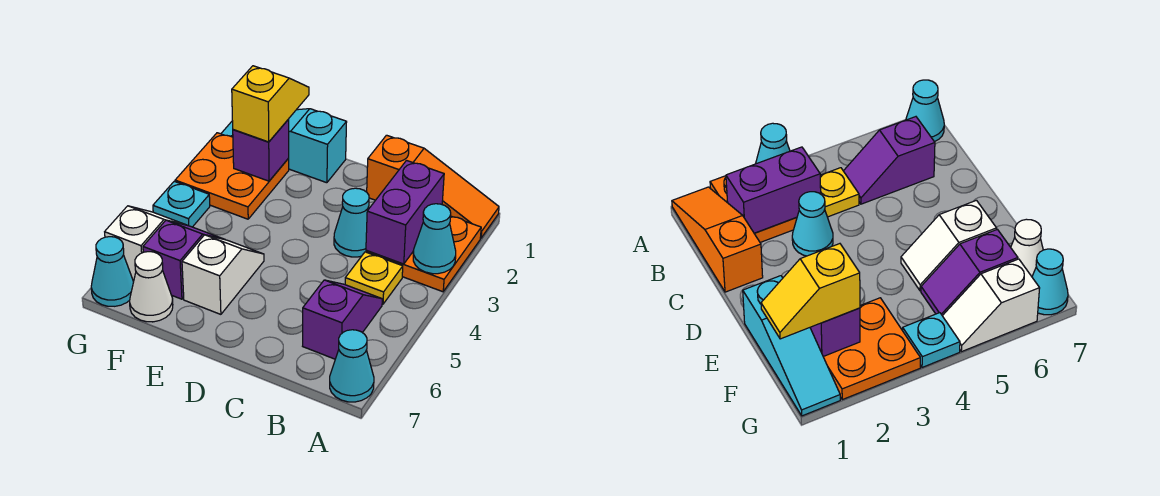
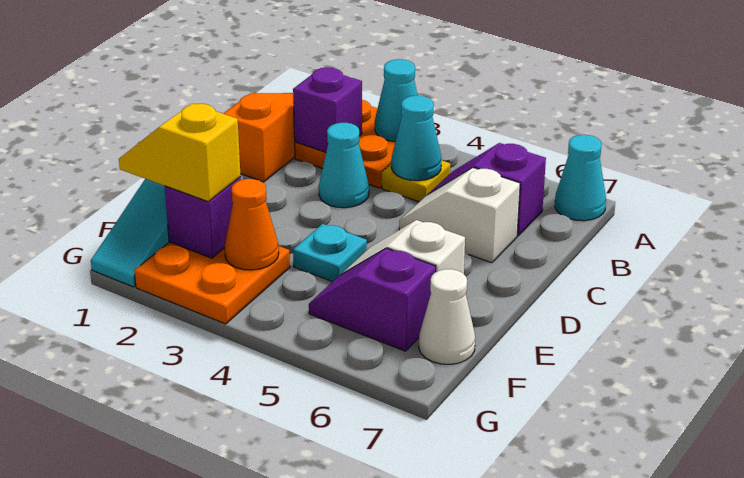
purple 1x2 brick [366,161,444,264] -> purple 1x1 brick [293,67,362,152]
none -> orange 1x1 cone [224,179,279,270]
cyan 1x1 plate [153,181,210,227] -> cyan 1x1 plate moved to [293,224,367,282]
white 1x2 slope [105,206,185,280] -> white 1x2 slope moved to [399,168,520,263]
cyan 1x1 cone [91,237,133,306] -> cyan 1x1 cone moved to [391,96,441,181]

